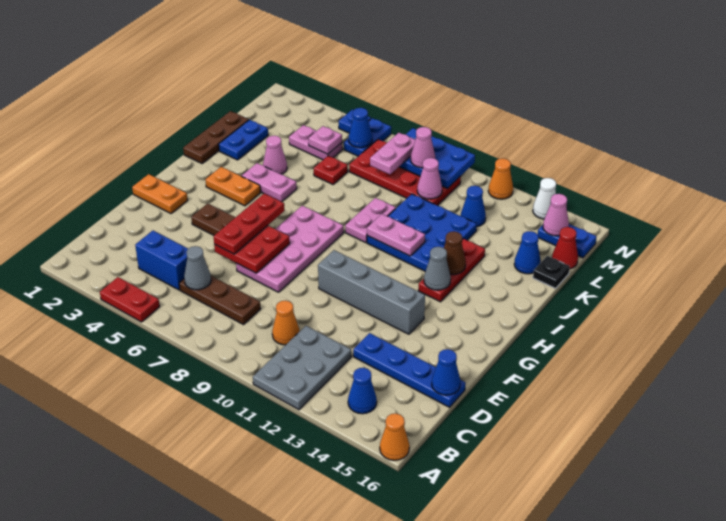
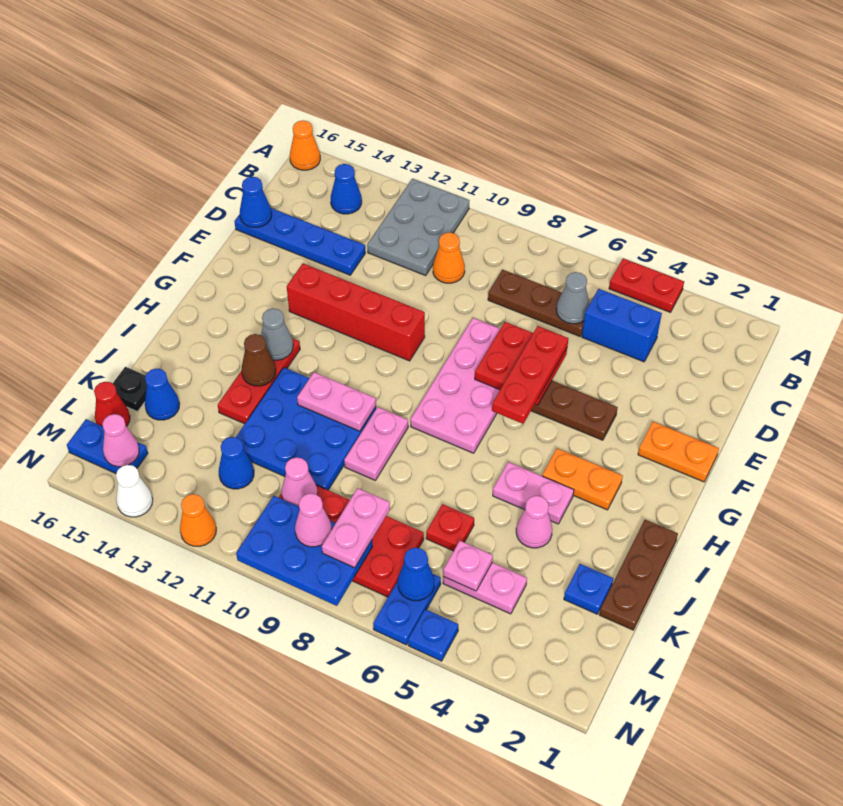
grey 1x4 brick [318,250,425,334] -> red 1x4 brick [287,263,425,361]
blue 1x2 plate [219,120,268,160] -> blue 1x1 plate [564,564,613,614]

